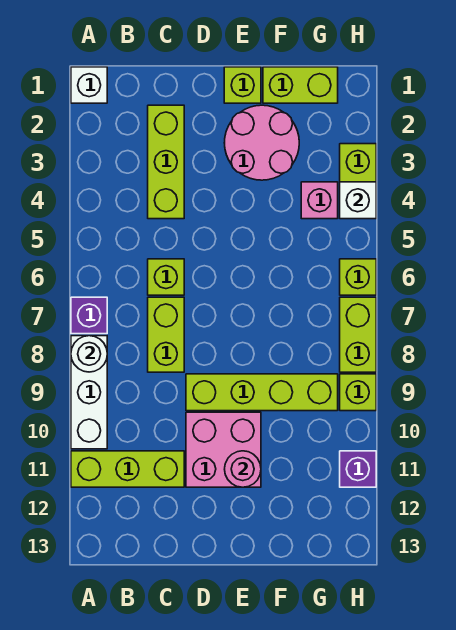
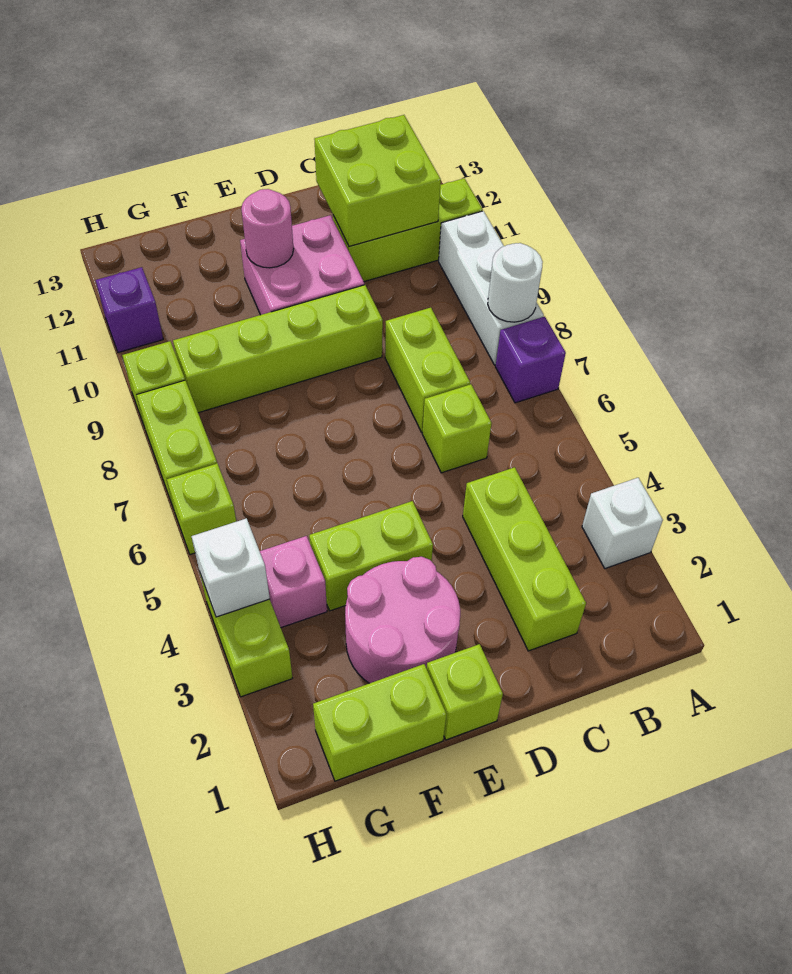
white 1x1 brick [71,67,107,103] -> white 1x1 brick moved to [582,478,663,568]
none -> lime 2x2 brick [314,115,441,246]
none -> lime 1x2 brick [309,501,433,611]

